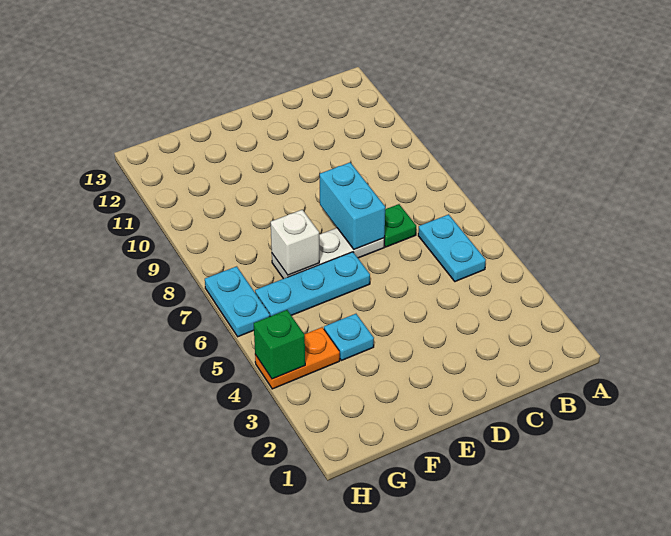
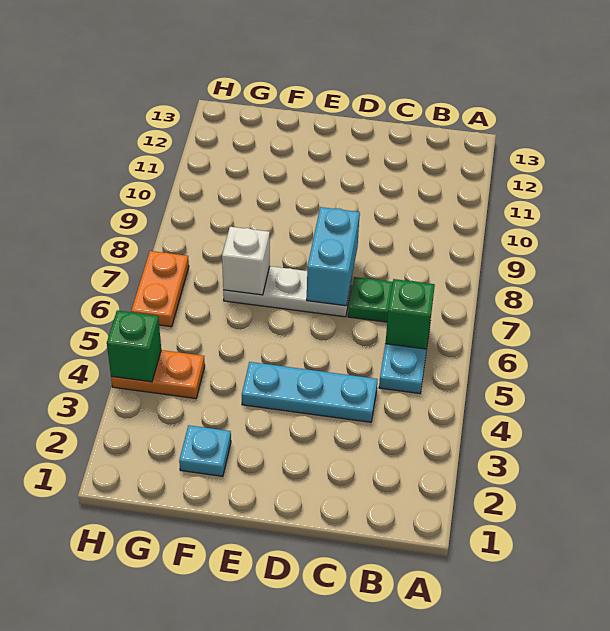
none -> green 1x1 brick [386,279,435,349]
cyan 1x3 plate [255,252,370,316] -> cyan 1x3 plate moved to [242,362,378,422]
cyan 1x1 plate [324,314,374,361] -> cyan 1x1 plate moved to [179,425,231,476]
cyan 1x2 plate [205,266,270,337] -> orange 1x2 plate [131,251,189,327]

